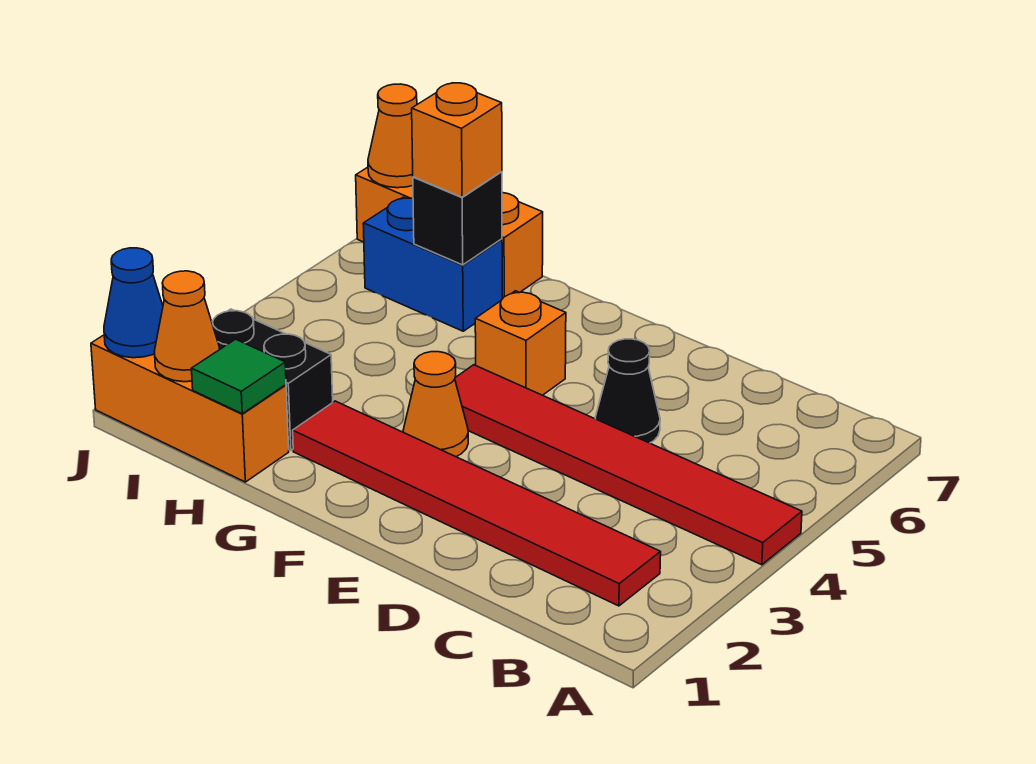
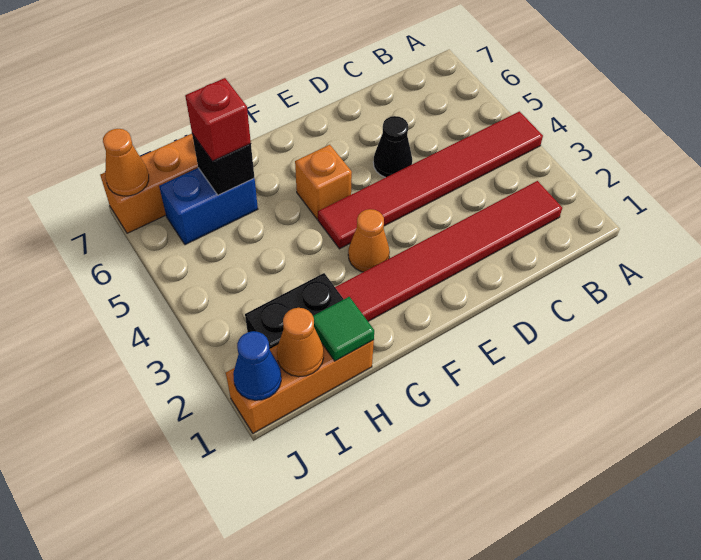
orange 1x1 brick [412,83,502,197] -> red 1x1 brick [185,78,251,161]

